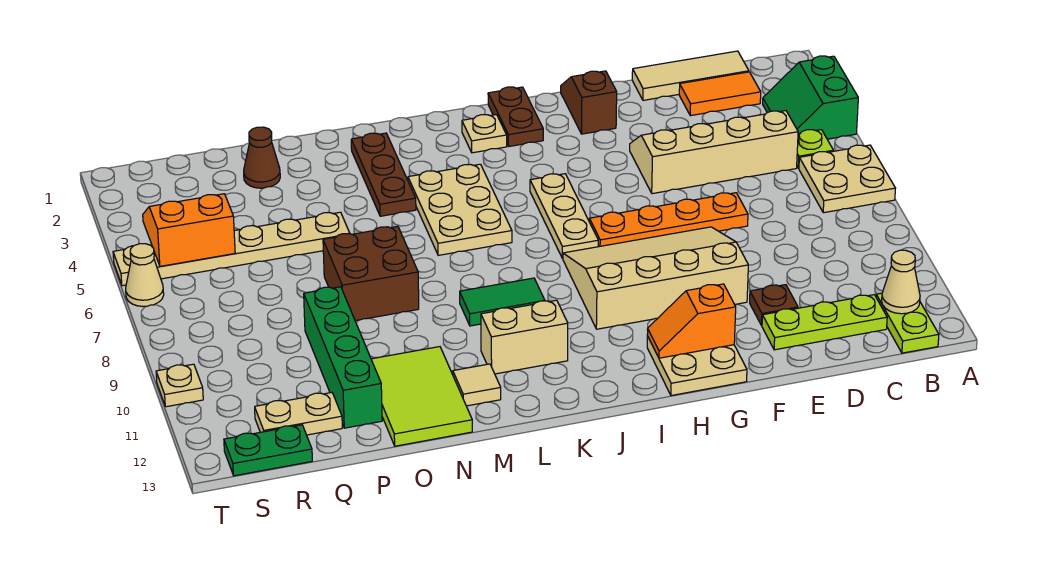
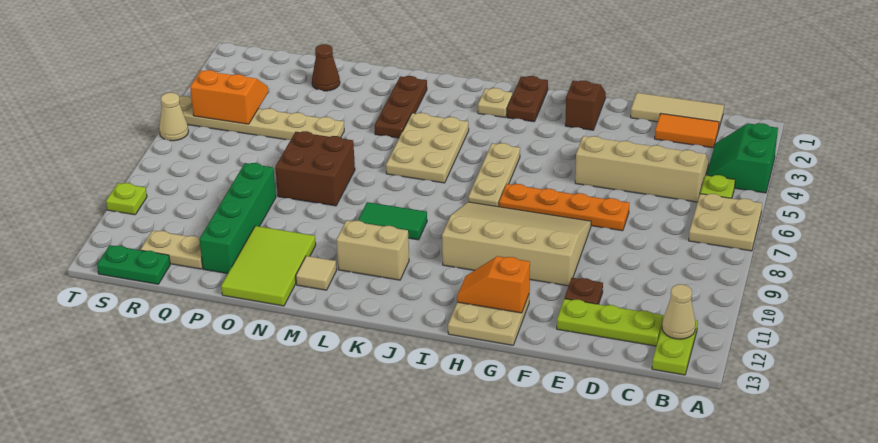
tan 1x1 plate [156,364,203,407] -> lime 1x1 plate [106,183,147,215]

